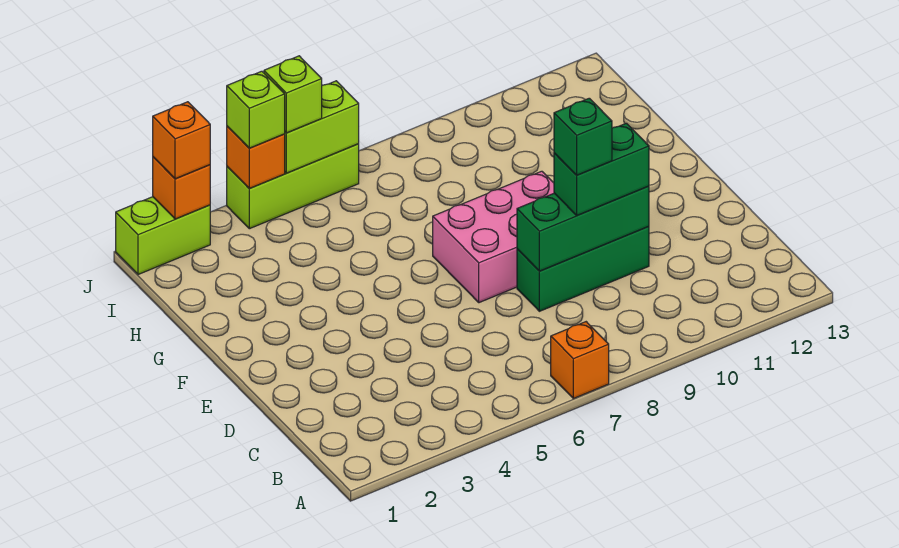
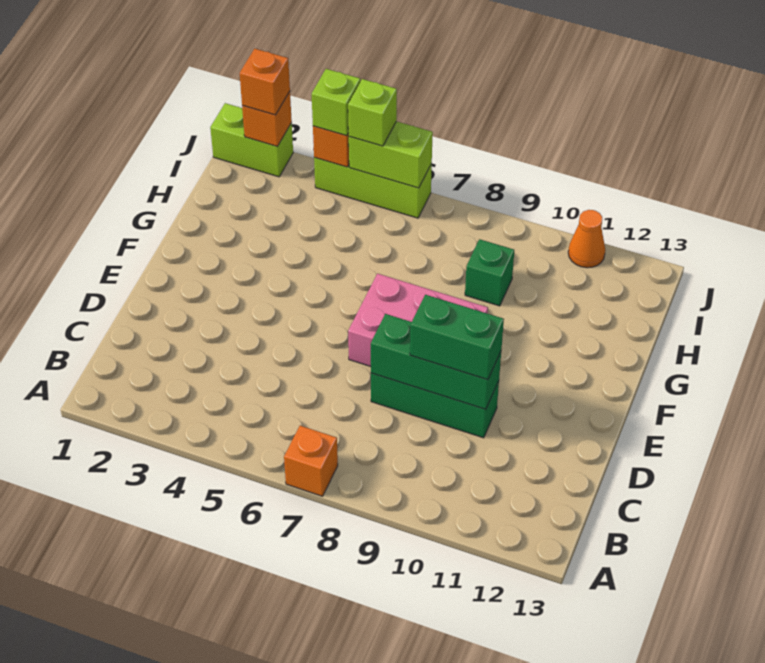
green 1x1 brick [554,98,612,175] -> green 1x1 brick moved to [465,239,514,306]
none -> orange 1x1 cone [568,210,605,268]

